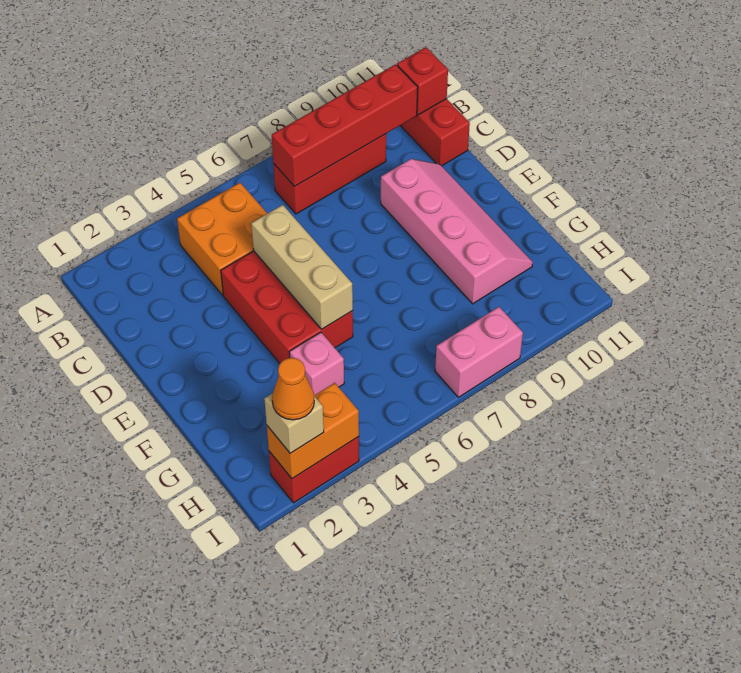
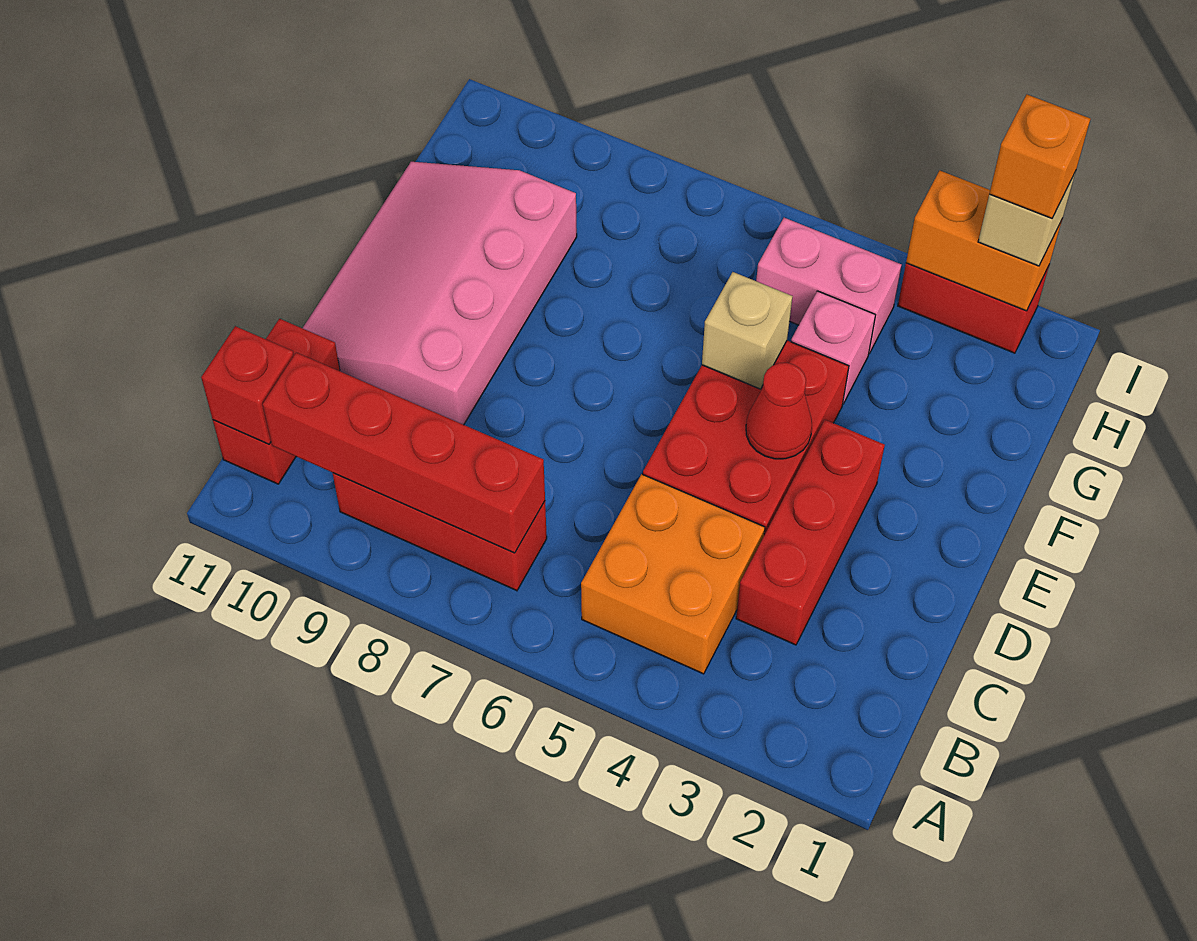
none -> red 1x3 brick [736,420,885,645]
tan 1x3 brick [251,205,353,329] -> tan 1x1 brick [702,272,793,389]
pink 2x4 slope [381,159,533,304] -> pink 3x4 slope [303,162,577,425]
none -> red 1x1 cone [746,363,812,459]
orange 1x1 cone [272,358,314,420] -> orange 1x1 brick [989,95,1090,218]
pink 1x2 brick [435,307,523,397] -> pink 1x2 brick moved to [756,218,901,354]

